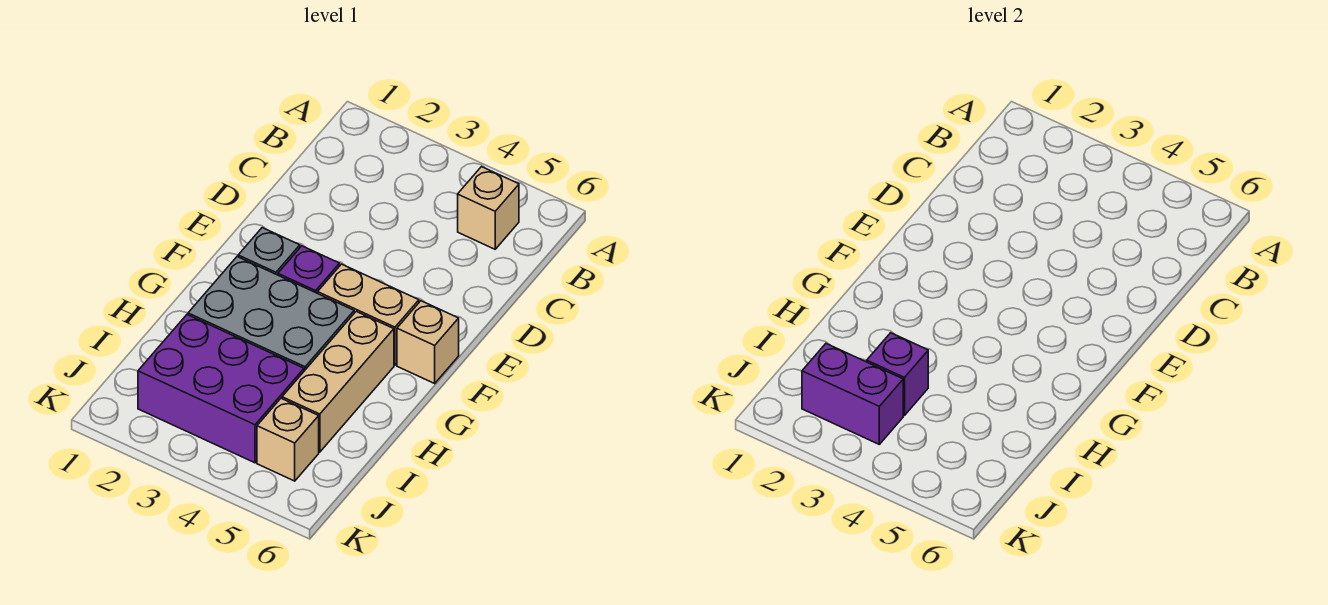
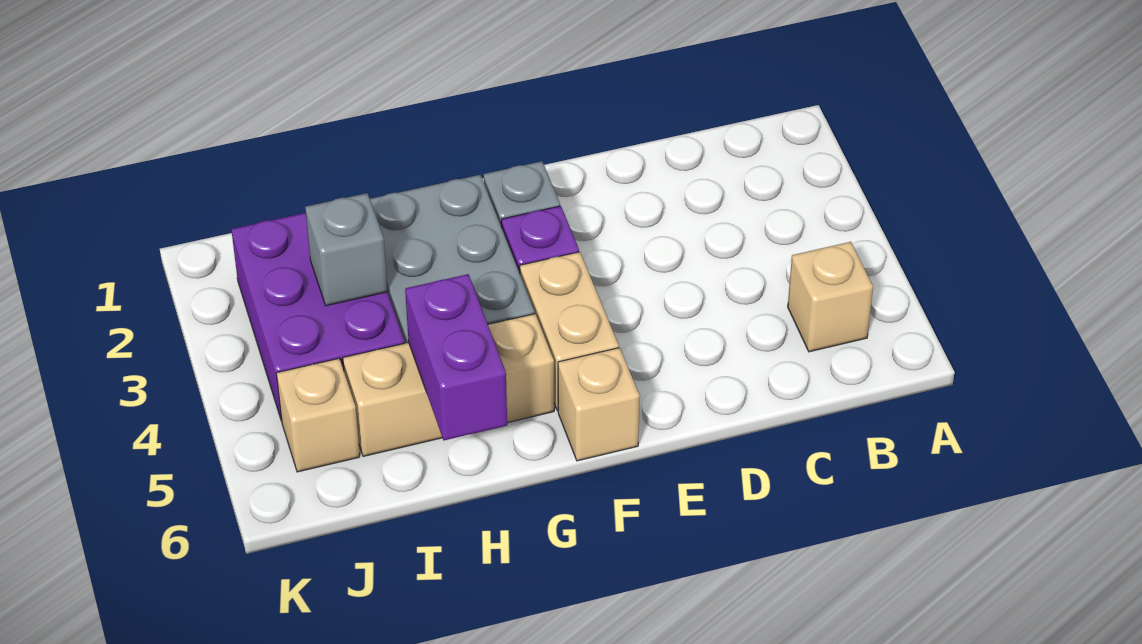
purple 1x1 brick [867,333,928,416] -> grey 1x1 brick [305,193,387,306]
purple 1x2 brick [802,344,903,444] -> purple 1x2 brick moved to [405,274,507,440]

